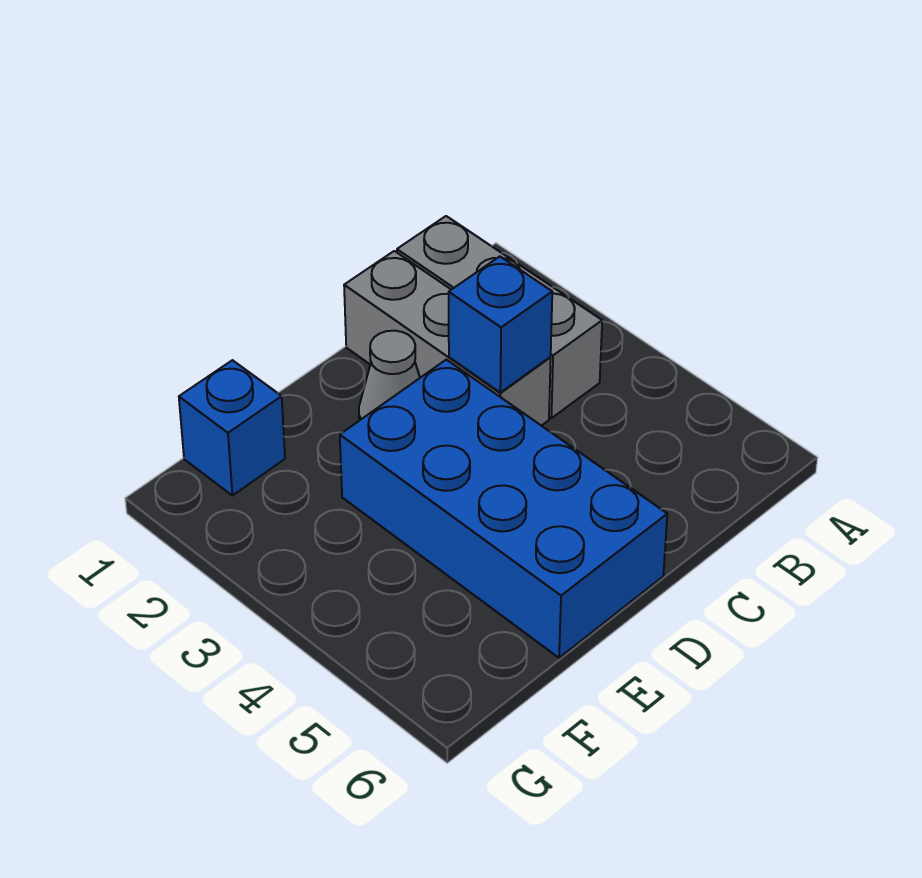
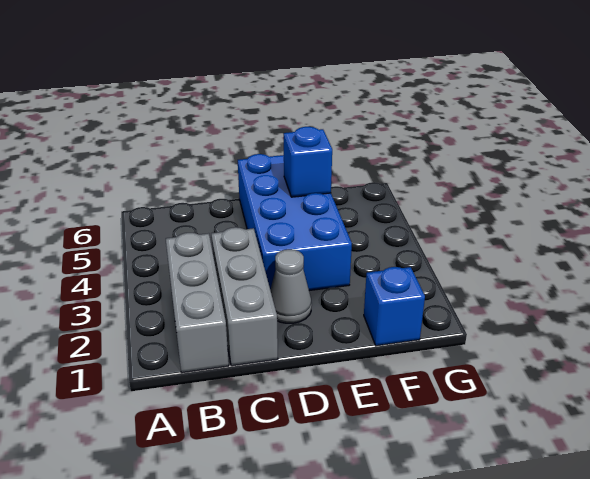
blue 1x1 brick [449,257,552,393] -> blue 1x1 brick moved to [284,127,332,197]

